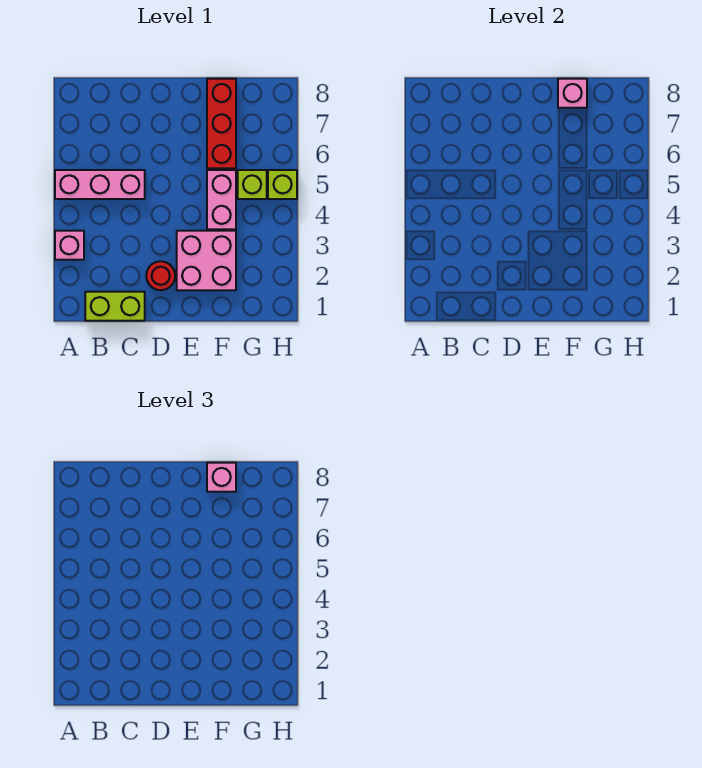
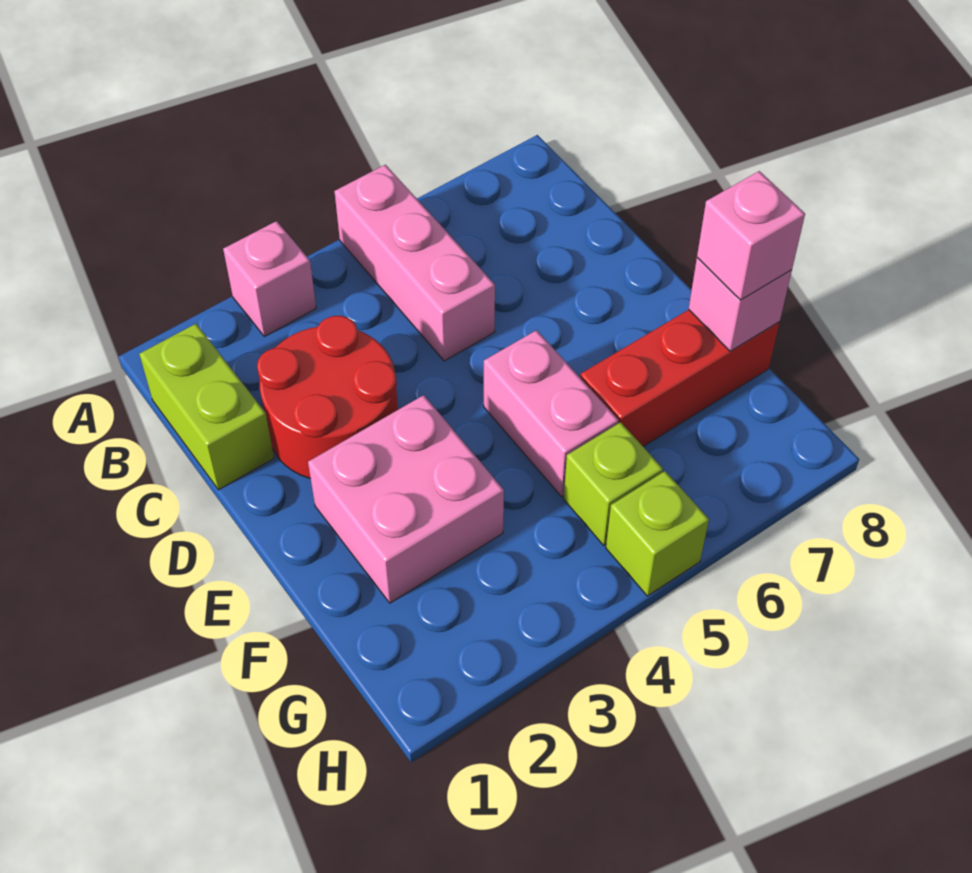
red 1x1 round brick [146,261,175,290] -> red 2x2 round brick [257,316,398,479]
pink 1x2 brick [207,170,236,229] -> pink 1x2 brick turned to [484,330,619,497]

